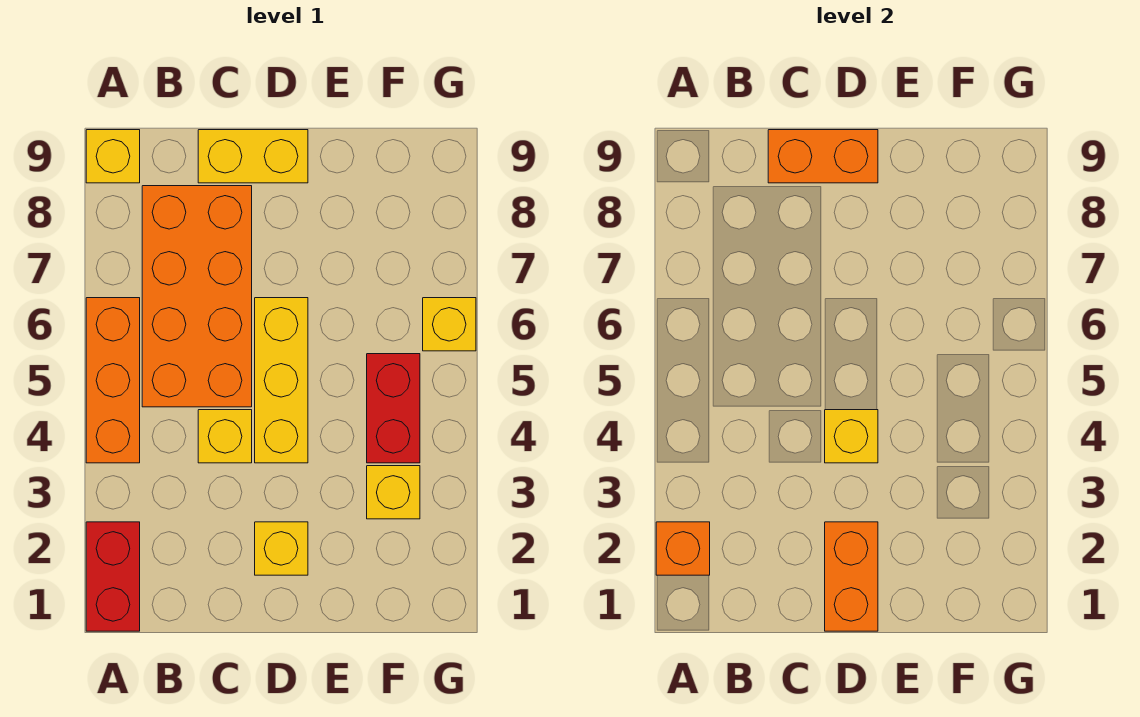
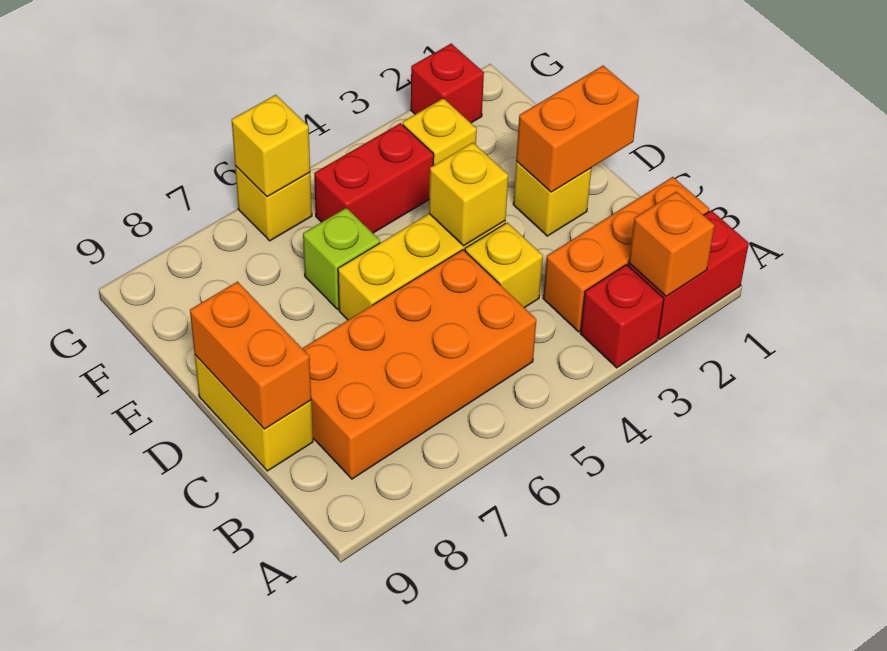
none -> red 1x1 brick [580,265,664,368]
orange 1x3 brick [86,298,140,463] -> orange 1x3 brick moved to [543,177,709,332]
yellow 1x1 brick [86,130,140,183] -> yellow 1x1 brick moved to [232,95,310,197]
none -> lime 1x1 brick [303,208,380,309]
none -> red 1x1 brick [411,44,484,123]

